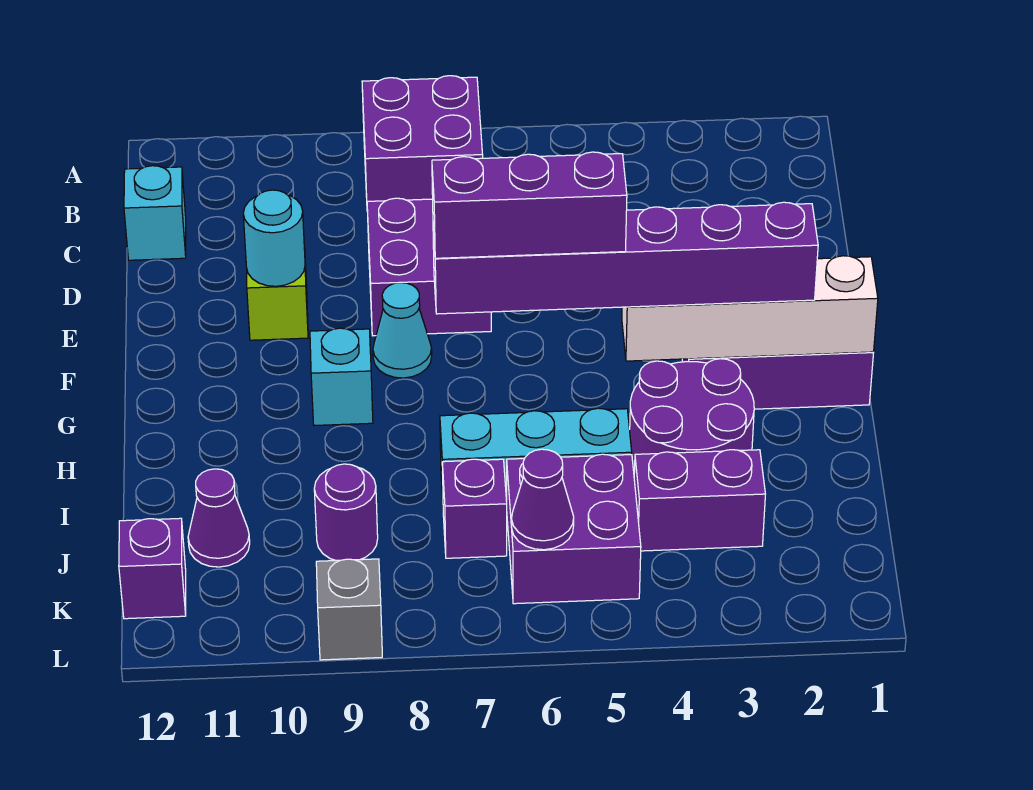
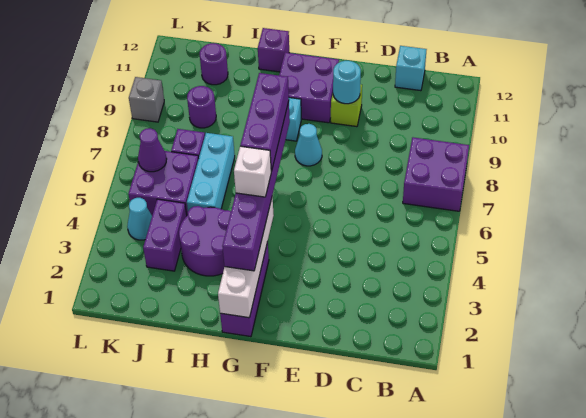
purple 2x2 brick [367,198,491,336] -> purple 2x2 brick moved to [279,52,339,123]
none -> white 1x1 brick [234,146,271,197]
purple 1x1 cone [188,469,250,567] -> purple 1x1 round brick [200,43,228,85]
none -> cyan 1x1 cone [127,198,152,240]
purple 1x1 brick [119,518,186,619] -> purple 1x1 brick moved to [258,28,289,72]

